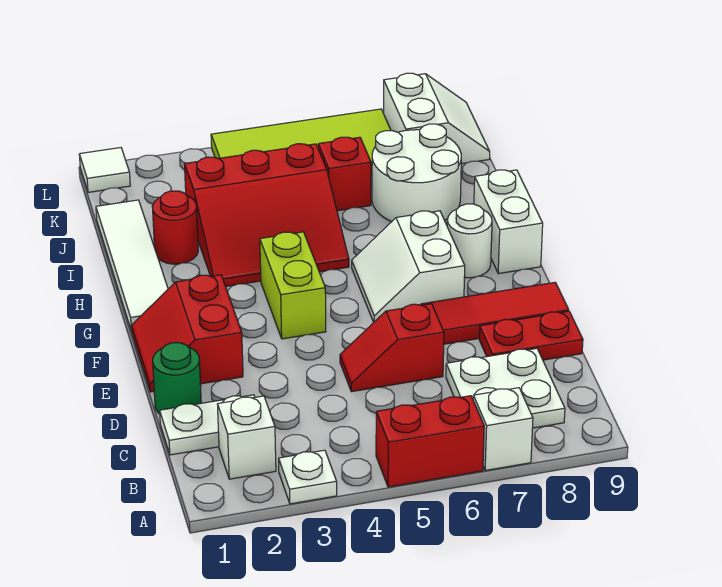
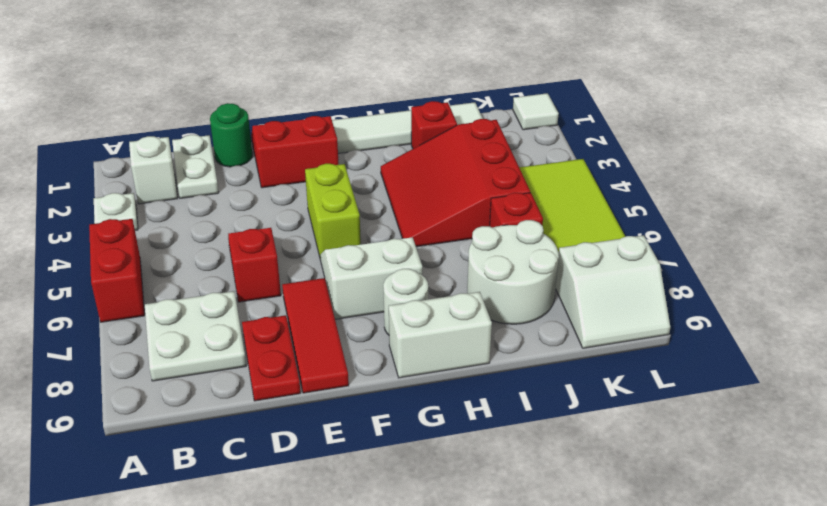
white 1x1 brick [473,388,533,471] -> none
lime 1x2 brick [260,232,326,339] -> lime 1x2 brick turned to [305,164,361,260]
red 1x1 round brick [152,191,198,264] -> red 1x1 brick [411,101,457,149]

